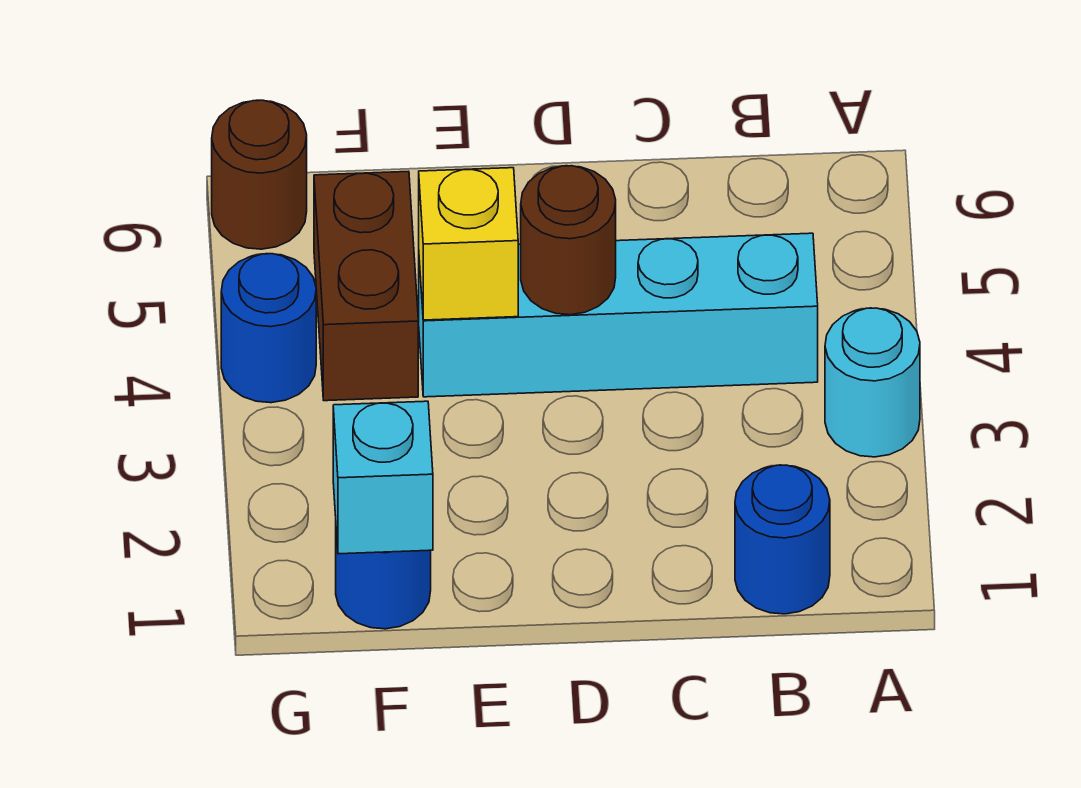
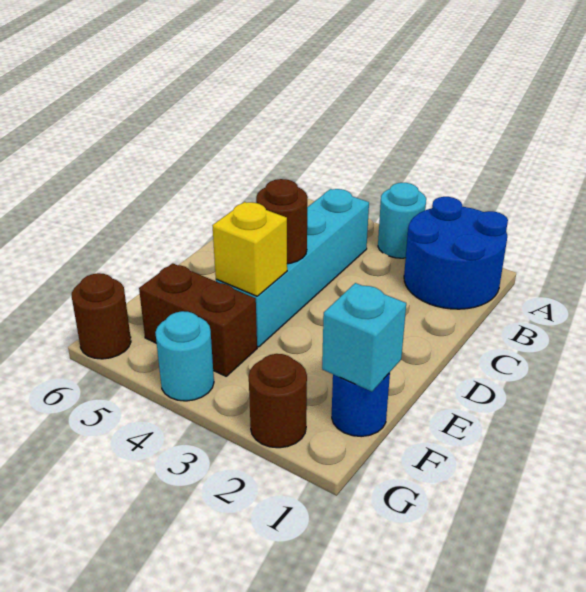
blue 1x1 round brick [735,465,830,614] -> blue 2x2 round brick [404,197,508,309]
none -> brown 1x1 round brick [249,354,307,448]
blue 1x1 round brick [221,254,316,403] -> cyan 1x1 round brick [155,311,214,401]

